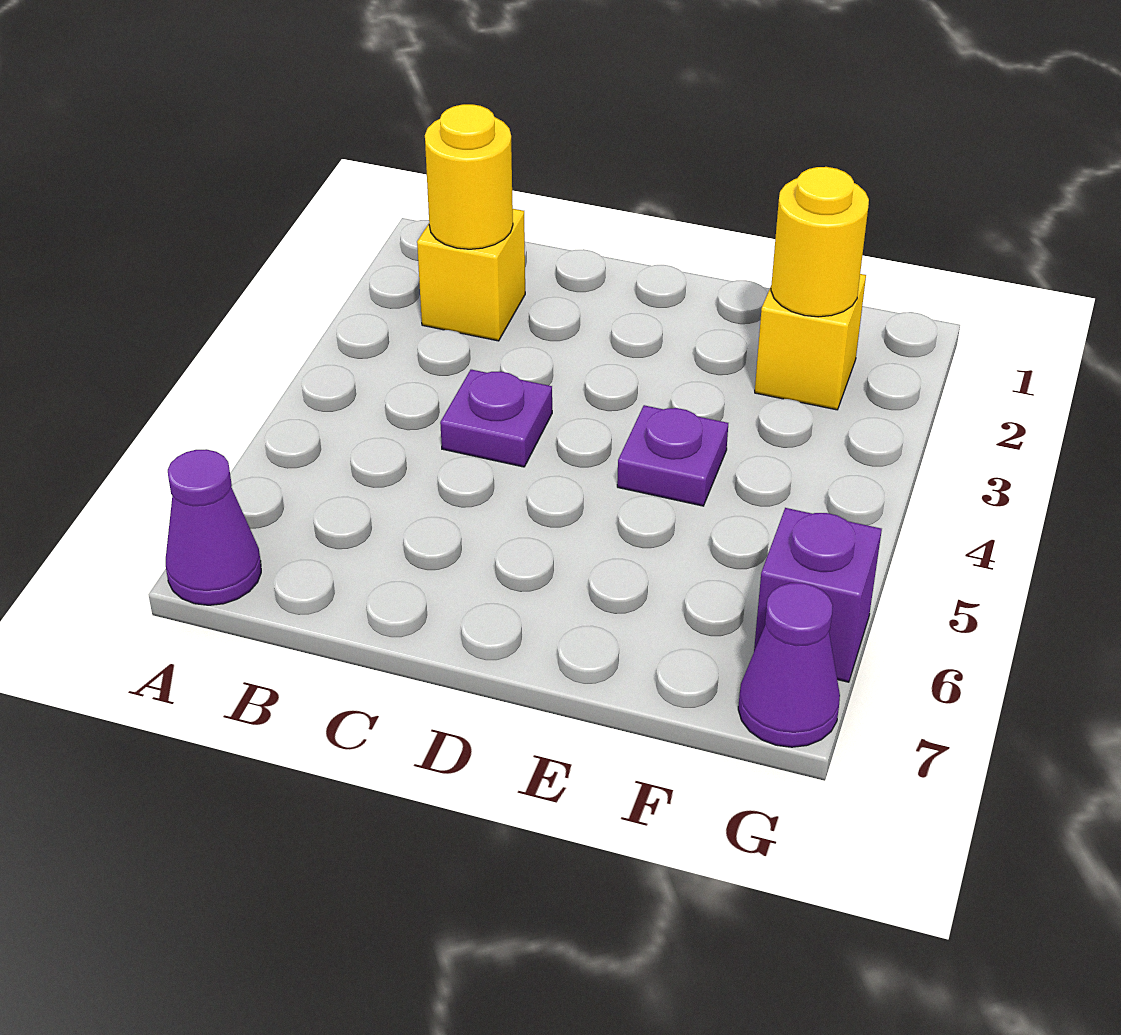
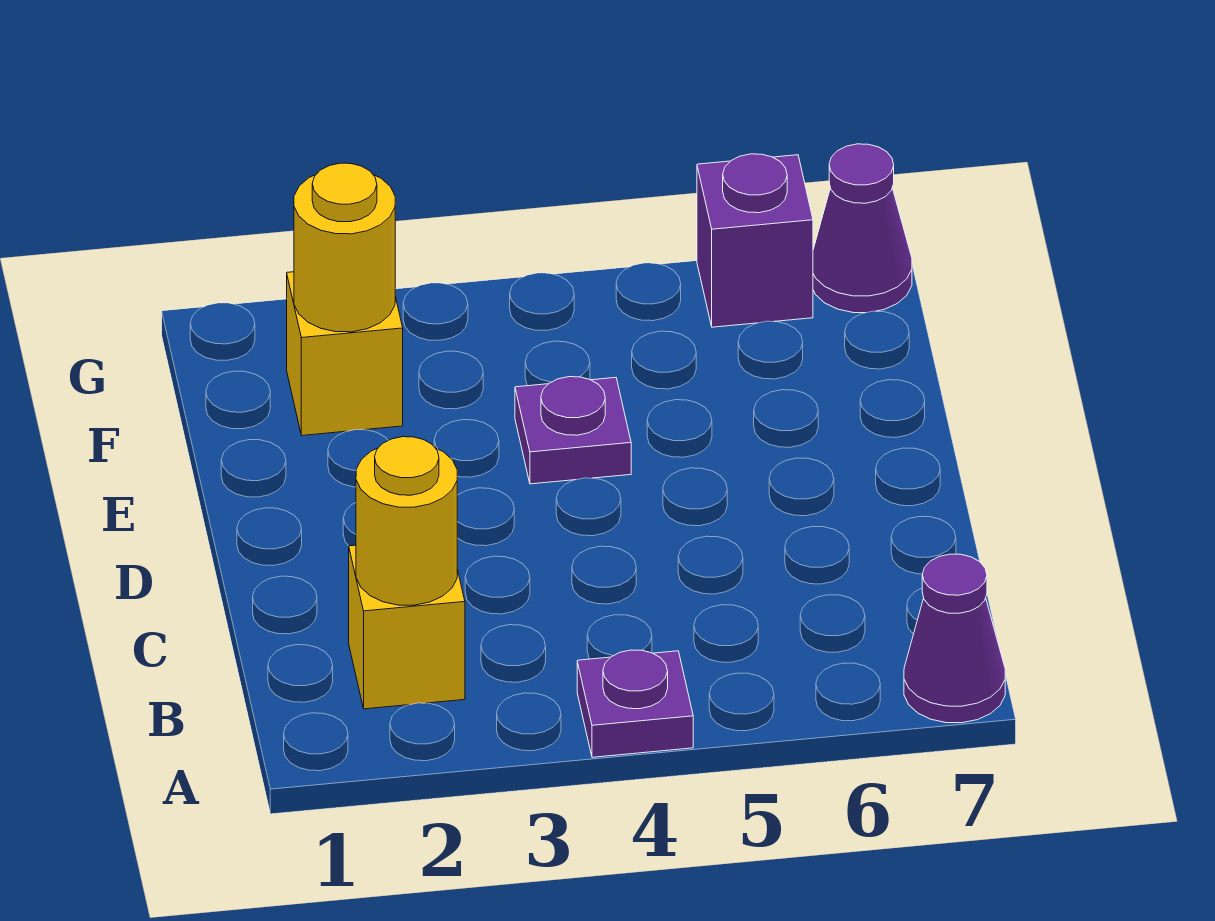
purple 1x1 plate [440,370,552,467] -> purple 1x1 plate moved to [577,650,693,757]

